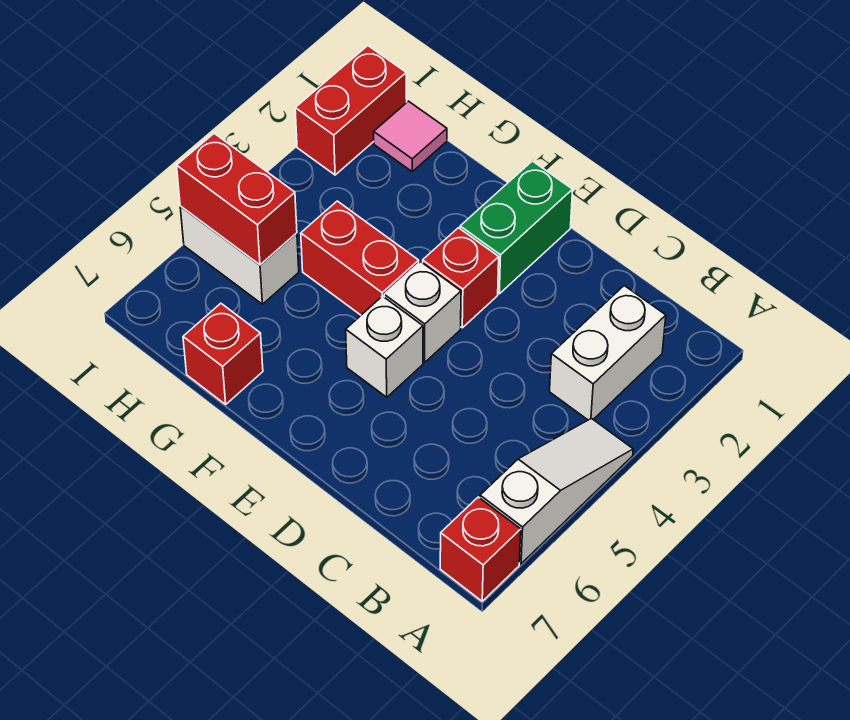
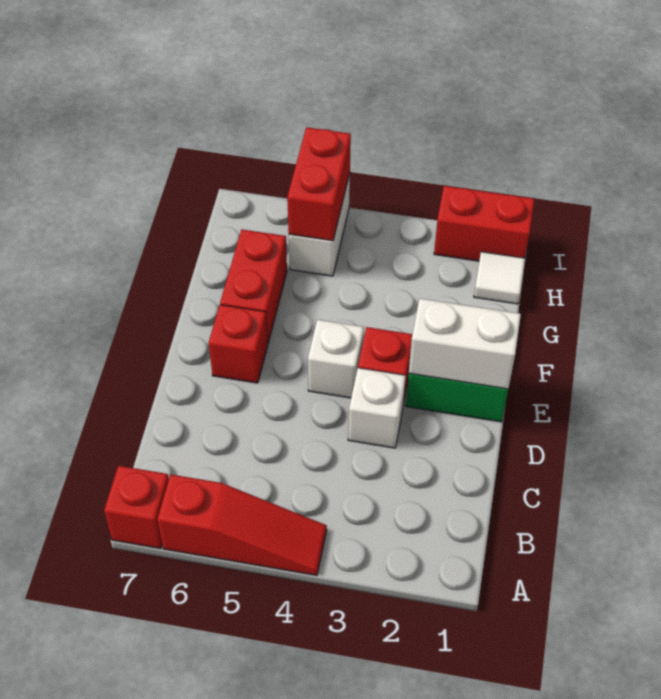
white 1x3 slope [480,419,633,564] -> red 1x3 slope [157,474,327,575]
white 1x2 brick [550,286,666,420] -> white 1x2 brick moved to [409,298,521,389]
white 1x1 brick [346,296,423,397] -> white 1x1 brick moved to [348,368,406,448]
red 1x2 brick [301,201,419,315] -> red 1x2 brick moved to [220,230,287,343]
red 1x1 brick [183,303,263,404] -> red 1x1 brick moved to [209,305,268,383]
pink 1x1 tile [374,101,447,171] -> white 1x1 tile [474,252,525,304]

